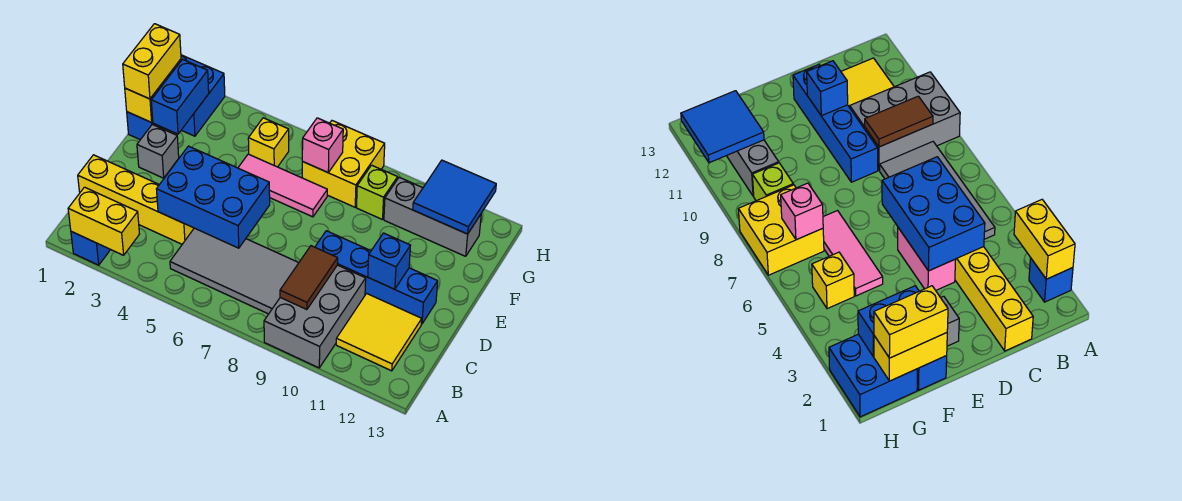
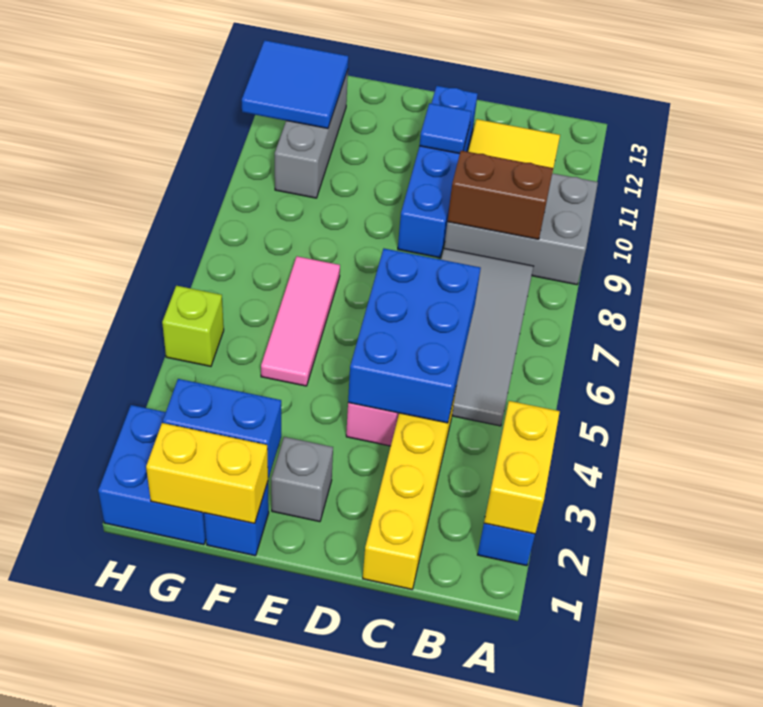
brown 1x2 tile [280,246,338,310] -> brown 1x2 brick [447,151,553,239]
blue 1x1 brick [368,233,411,289] -> blue 1x1 tile [420,103,472,154]
yellow 1x2 brick [123,24,181,99] -> none
yellow 1x1 brick [248,118,289,167] -> none
yellow 2x2 brick [302,121,385,207] -> none
pink 1x1 brick [302,118,343,172] -> none
lime 1x1 brick [357,165,398,220] -> lime 1x1 brick moved to [162,286,224,366]

